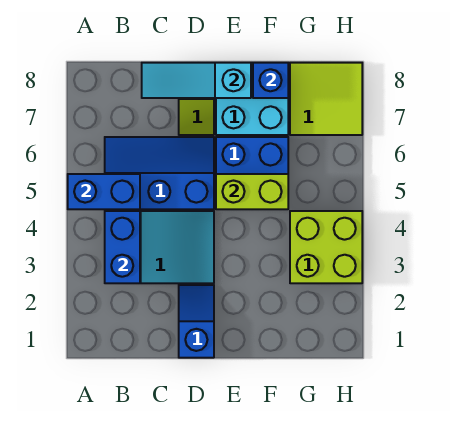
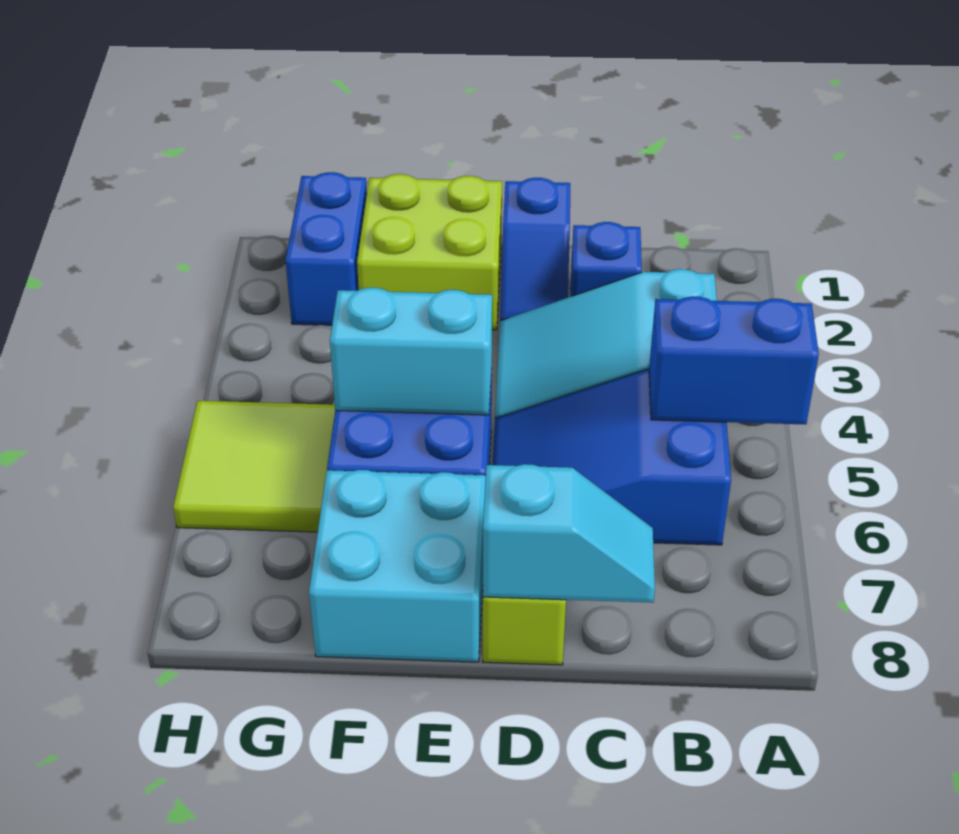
blue 1x2 brick [105,211,140,283] -> blue 1x2 brick moved to [285,172,367,325]
blue 2x3 slope [105,137,214,209] -> blue 2x3 slope turned to [493,370,731,545]
cyan 1x3 slope [142,63,251,98] -> cyan 1x2 slope [483,464,655,603]
lime 1x2 brick [216,174,288,209] -> cyan 1x2 brick [330,288,492,415]
blue 1x1 brick [253,63,288,98] -> blue 1x1 brick moved to [570,222,642,297]
lime 2x2 brick [290,211,362,283] -> lime 2x2 brick moved to [357,174,502,330]
lime 2x2 tile [290,63,362,135] -> lime 2x2 tile moved to [173,401,335,532]

